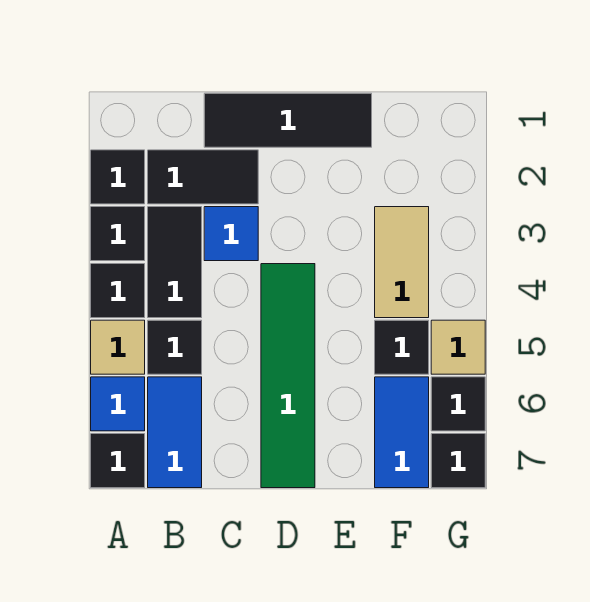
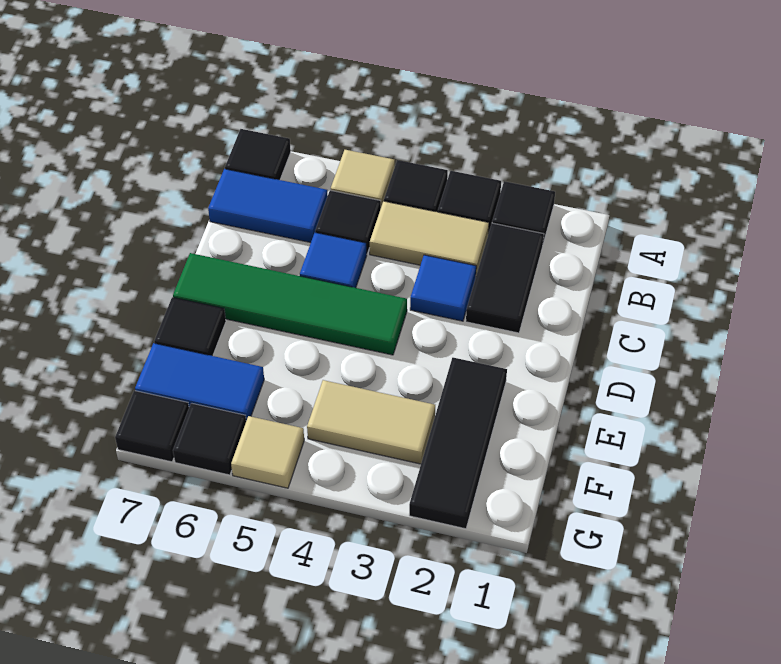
blue 1x1 tile [91,377,145,431] -> blue 1x1 tile moved to [300,233,367,288]
black 1x2 tile [148,207,202,318] -> tan 1x2 tile [370,201,489,275]
black 1x3 tile [204,93,372,147] -> black 1x3 tile moved to [409,358,507,529]
black 1x1 tile [375,320,429,374] -> black 1x1 tile moved to [154,297,226,356]

